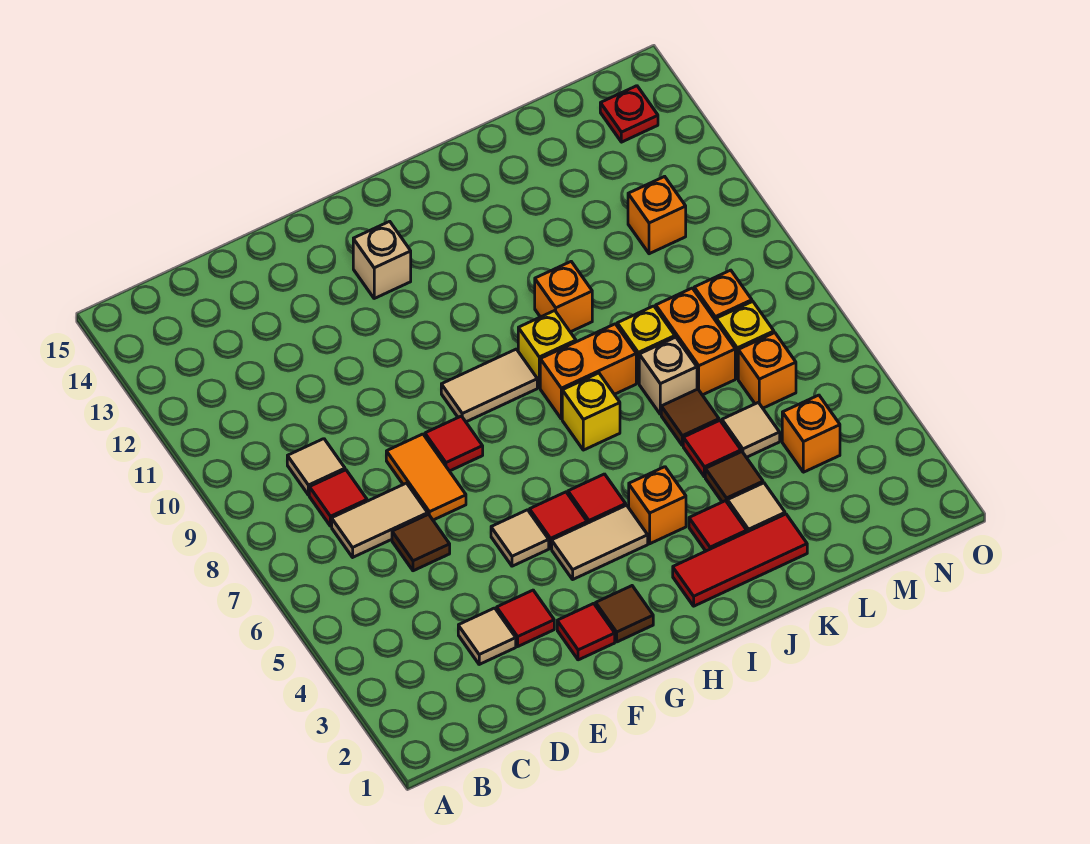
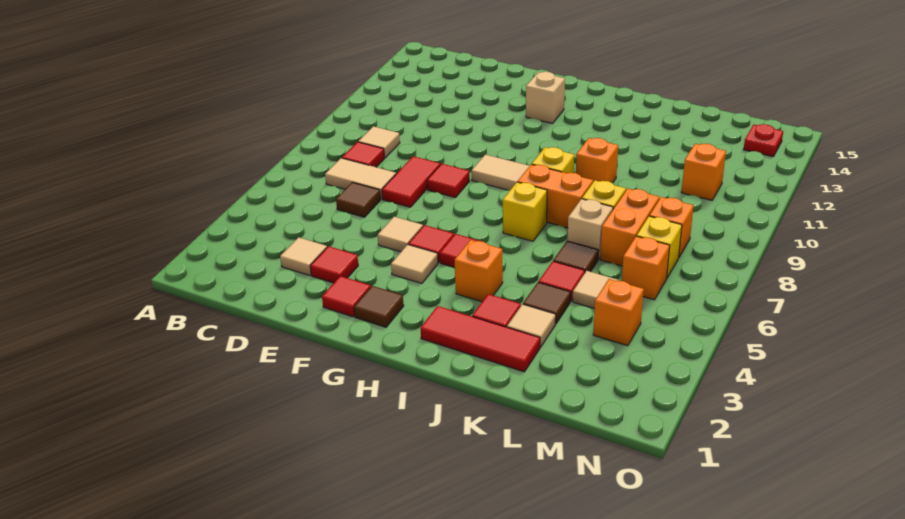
orange 1x2 tile [386,434,466,520] -> red 1x2 tile [382,156,440,207]
tan 1x2 tile [552,505,648,579] -> tan 1x1 tile [391,245,438,283]

